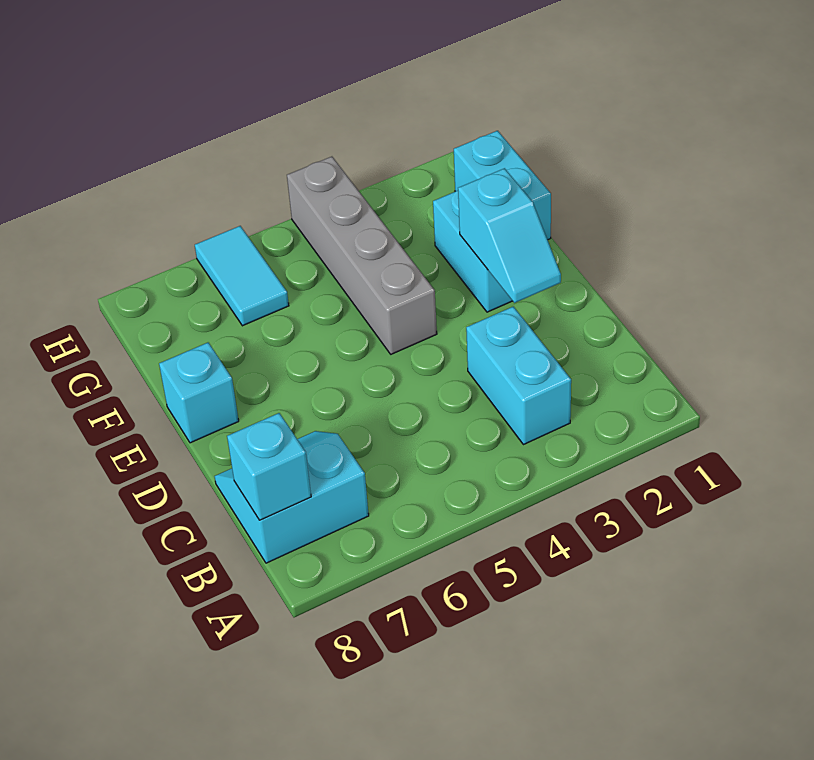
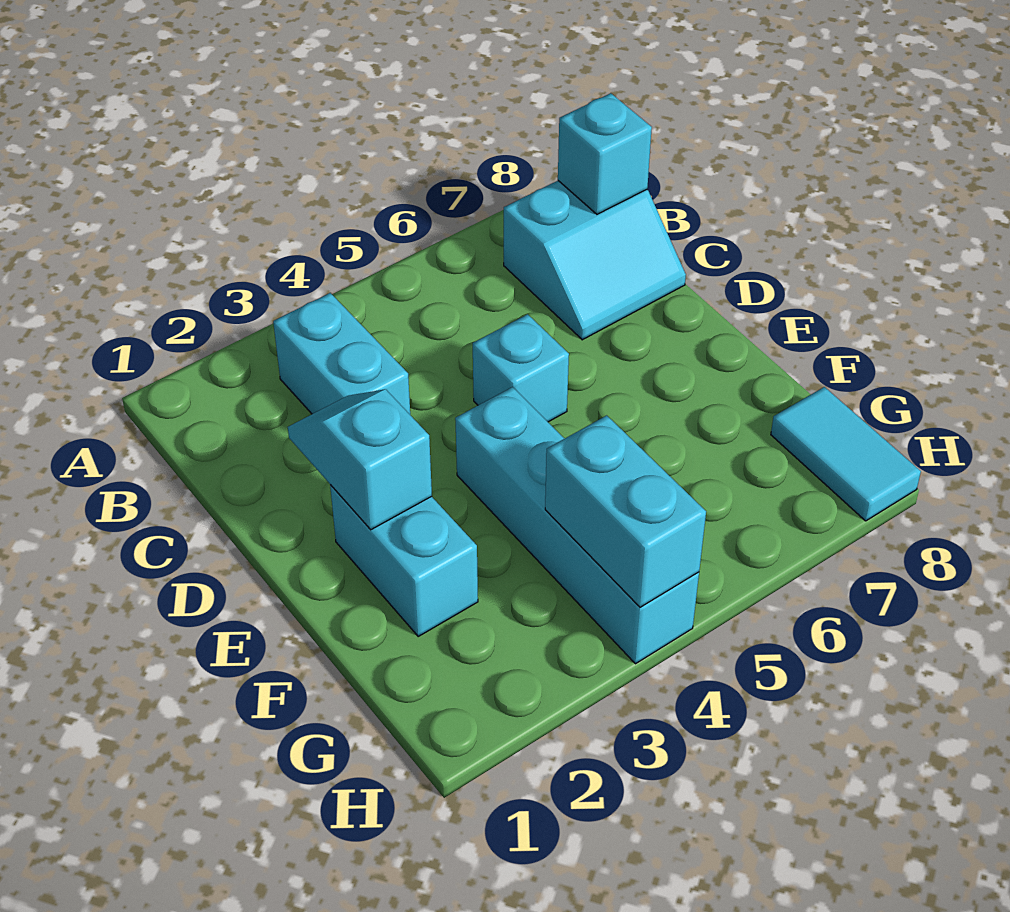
grey 1x4 brick [287,157,437,354] -> cyan 1x4 brick [455,387,699,664]
cyan 1x1 brick [159,343,239,443] -> cyan 1x1 brick moved to [473,314,569,422]
cyan 1x2 brick [454,131,551,240] -> cyan 1x2 brick moved to [545,415,706,607]
cyan 1x2 tile [195,226,289,326] -> cyan 1x2 tile moved to [771,387,921,521]

